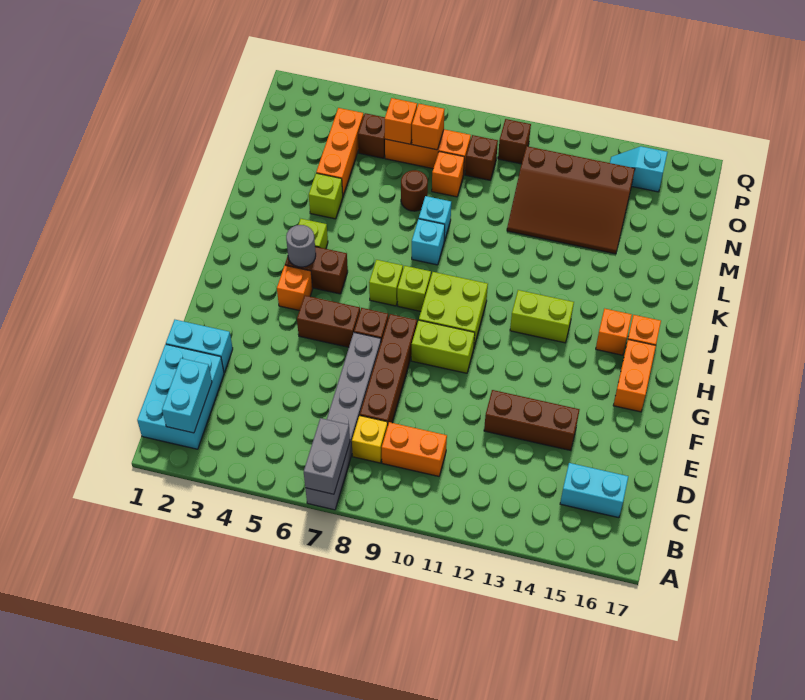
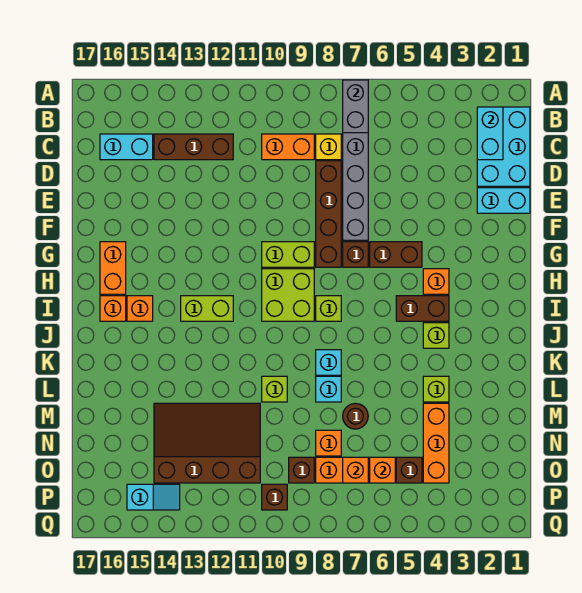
brown 1x3 brick [484,390,580,451] -> brown 1x3 brick moved to [154,134,233,160]
grey 1x1 round brick [286,225,316,267] -> none
lime 1x1 brick [369,260,403,306] -> lime 1x1 brick moved to [262,376,287,402]

